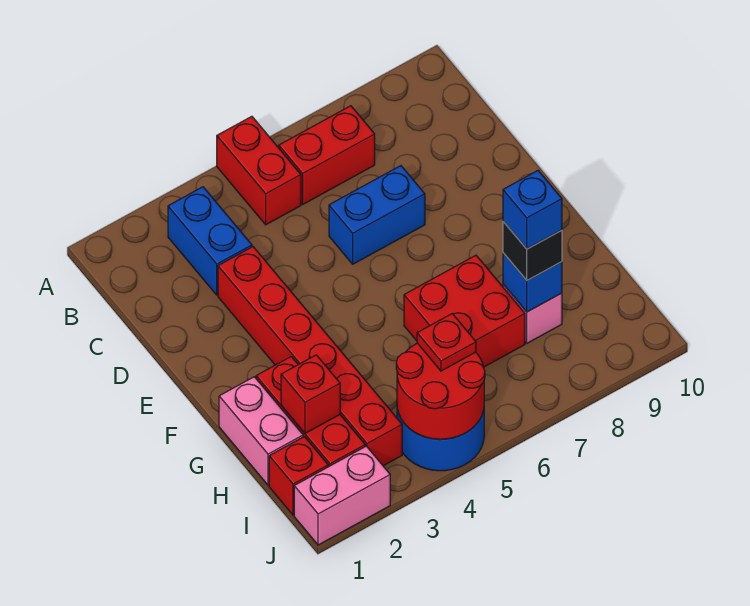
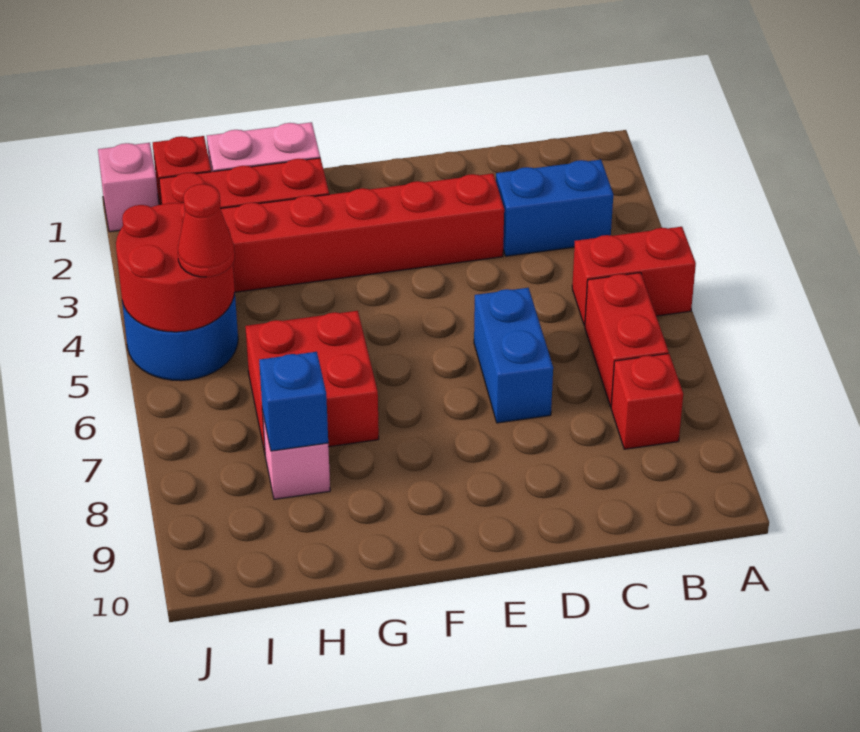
red 1x1 brick [281,355,340,433] -> red 1x1 brick moved to [611,353,683,449]
black 1x1 brick [503,221,562,280] -> none
blue 1x1 brick [503,171,562,249] -> none
red 1x1 plate [417,314,476,371] -> red 1x1 cone [178,184,235,277]
pink 1x2 brick [294,446,390,545] -> pink 1x1 brick [98,143,159,232]

